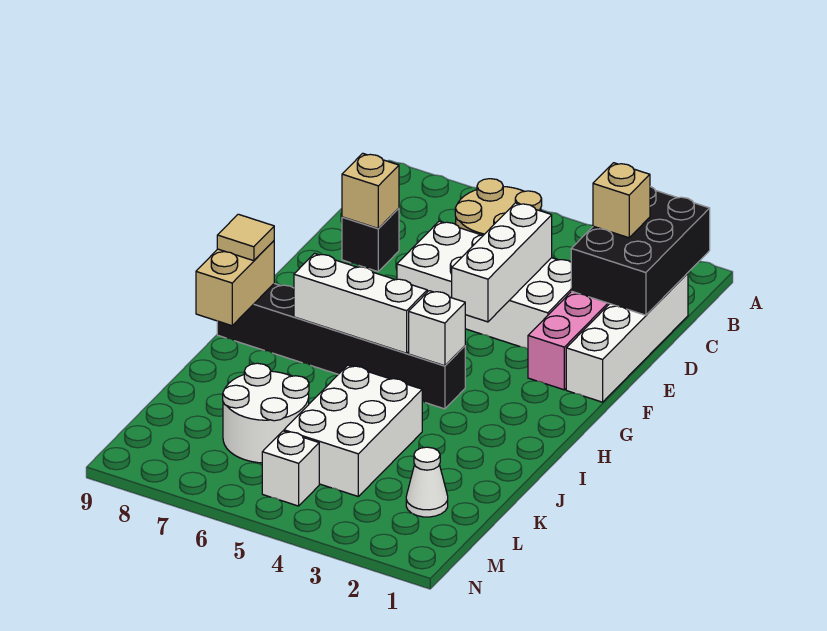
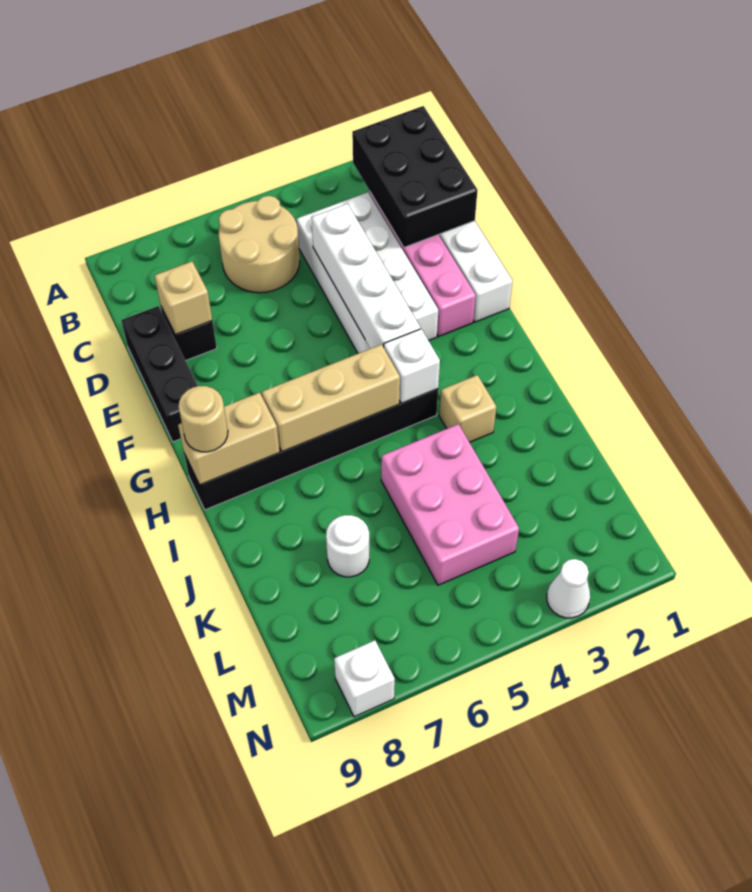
tan 1x1 brick [593,163,650,238] -> tan 1x1 brick moved to [439,375,496,442]
white 2x4 brick [397,221,571,349] -> white 2x4 brick turned to [297,192,438,353]
white 1x3 brick [452,203,552,322] -> white 1x4 brick [311,204,421,349]
none -> black 1x3 brick [121,306,198,442]
white 1x3 brick [294,253,427,353] -> tan 1x3 brick [262,344,400,452]
tan 1x2 brick [196,241,274,326] -> tan 1x2 brick turned to [178,392,280,485]
tan 1x1 tile [217,214,274,261] -> tan 1x1 round brick [179,386,228,452]
white 2x3 brick [284,365,422,496] -> pink 2x3 brick [381,424,519,585]
white 2x2 round brick [223,363,309,463] -> white 1x1 round brick [326,515,369,577]
white 1x1 cone [406,447,448,517] -> white 1x1 cone moved to [547,559,590,618]
white 1x1 brick [262,431,319,506] -> white 1x1 brick moved to [334,640,395,717]

